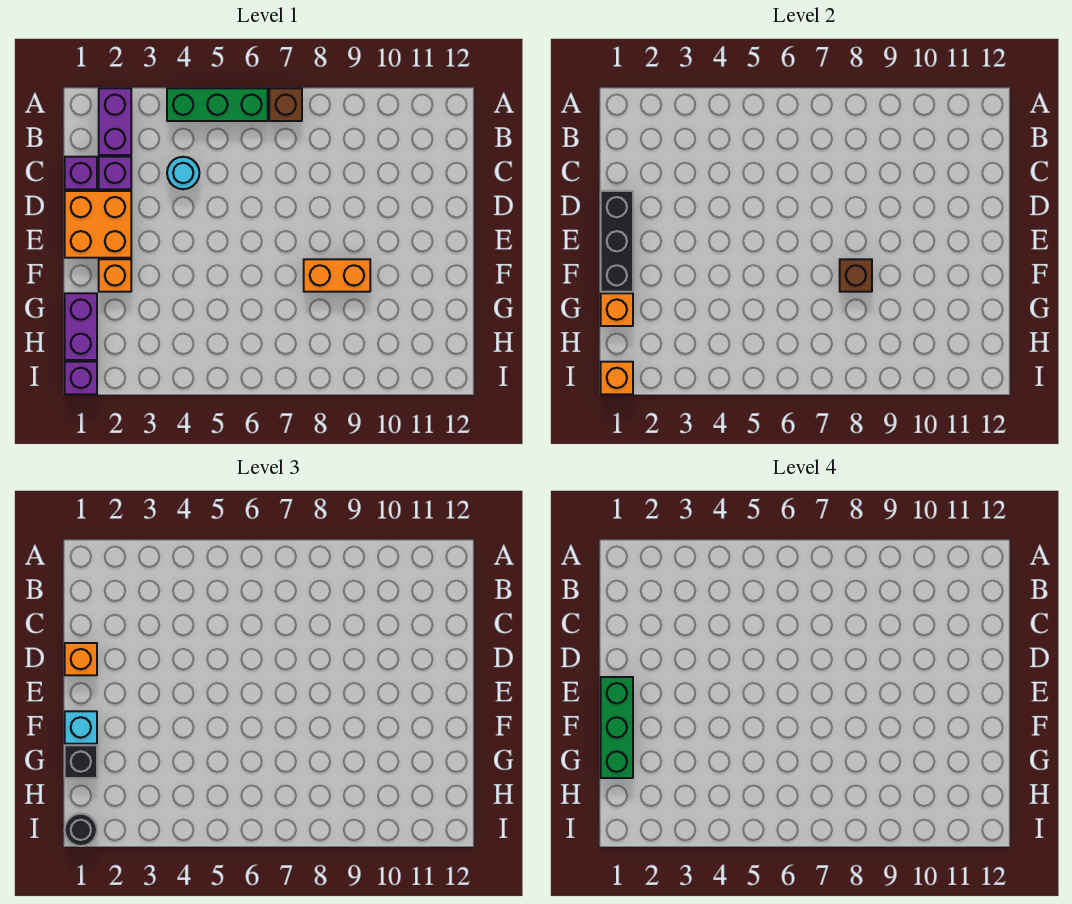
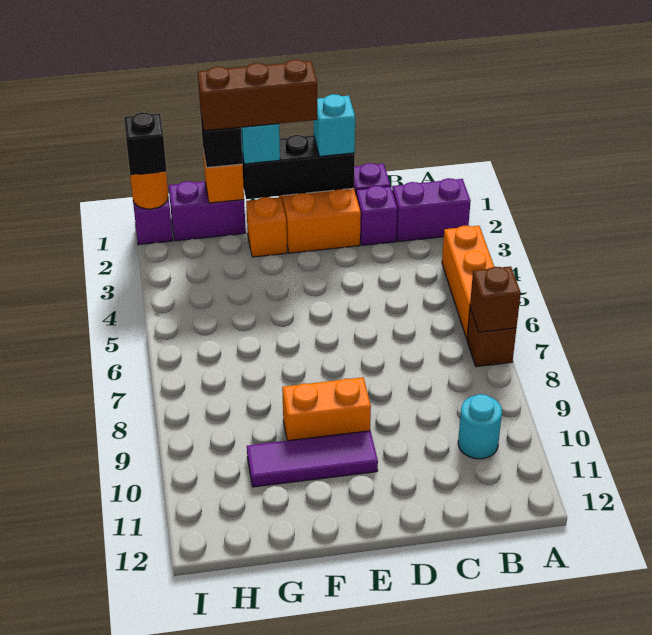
green 1x3 brick [167,88,268,121] -> orange 1x3 brick [442,226,494,339]
cyan 1x1 round brick [167,157,199,189] -> cyan 1x1 round brick moved to [458,394,502,459]
orange 1x1 brick [65,643,97,675] -> cyan 1x1 brick [314,94,355,156]
green 1x3 brick [601,677,633,778] -> brown 1x3 brick [198,60,317,131]
none -> purple 1x3 tile [247,431,378,487]
orange 1x2 brick [304,259,370,292] -> orange 1x2 brick turned to [282,377,371,441]
brown 1x1 brick [840,259,872,292] -> brown 1x1 brick moved to [470,266,521,332]
orange 1x1 brick [601,362,633,394] -> orange 1x1 round brick [130,172,168,209]
black 1x1 round brick [65,814,97,846] -> black 1x1 brick [124,112,167,175]

